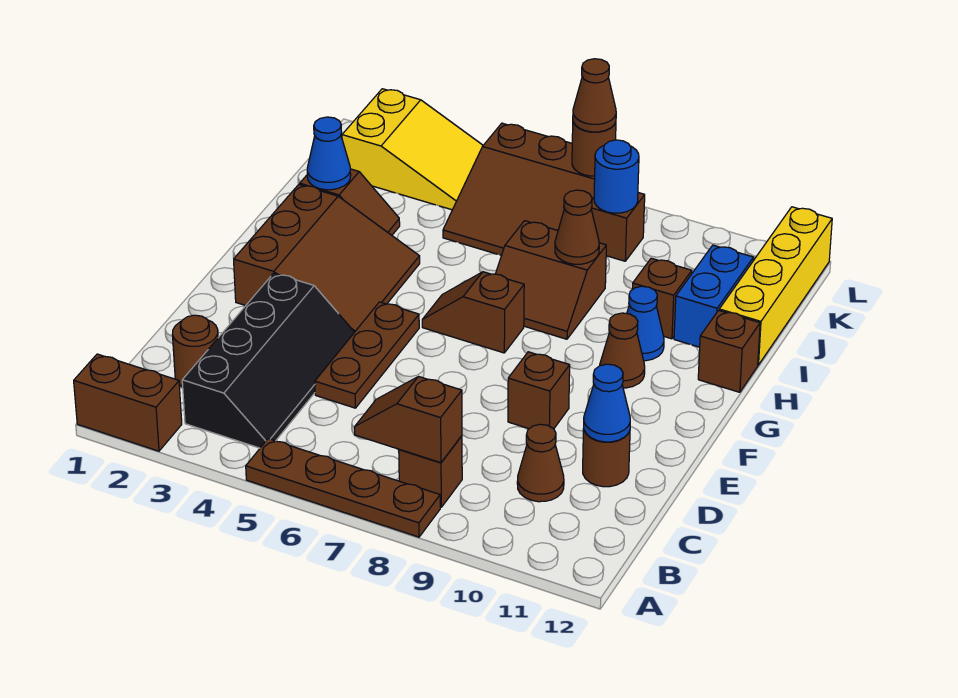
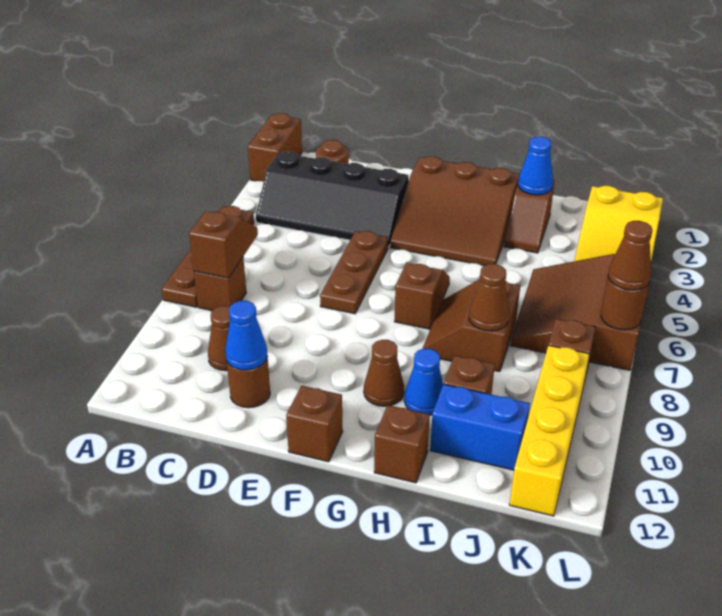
brown 1x3 plate [315,302,419,408] -> brown 1x3 plate turned to [320,231,388,314]
brown 1x1 brick [508,352,570,429] -> brown 1x1 brick moved to [286,386,343,462]
yellow 1x4 brick [719,207,832,365] -> yellow 1x4 brick turned to [509,345,589,516]
blue 1x1 round brick [594,140,639,213] -> none

